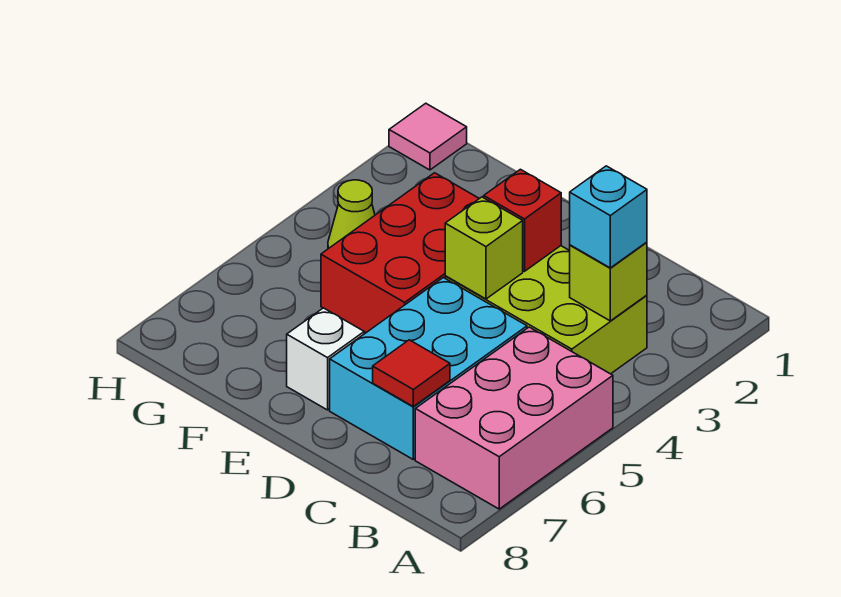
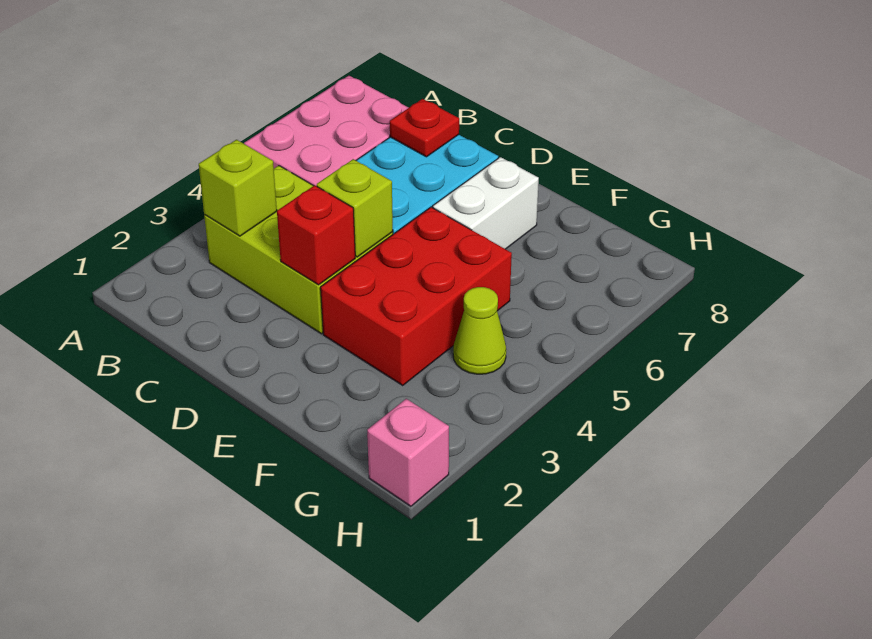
cyan 1x1 brick [570,166,647,268] -> none
red 1x1 tile [373,340,450,406] -> red 1x1 plate [390,99,459,157]
white 1x1 brick [287,308,364,410] -> white 1x2 brick [433,157,539,249]
pink 1x1 tile [389,103,467,170] -> pink 1x1 brick [367,399,449,506]

